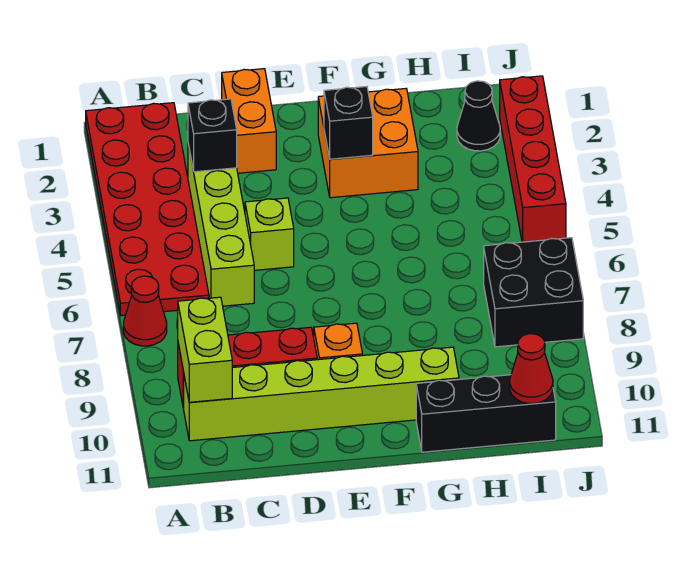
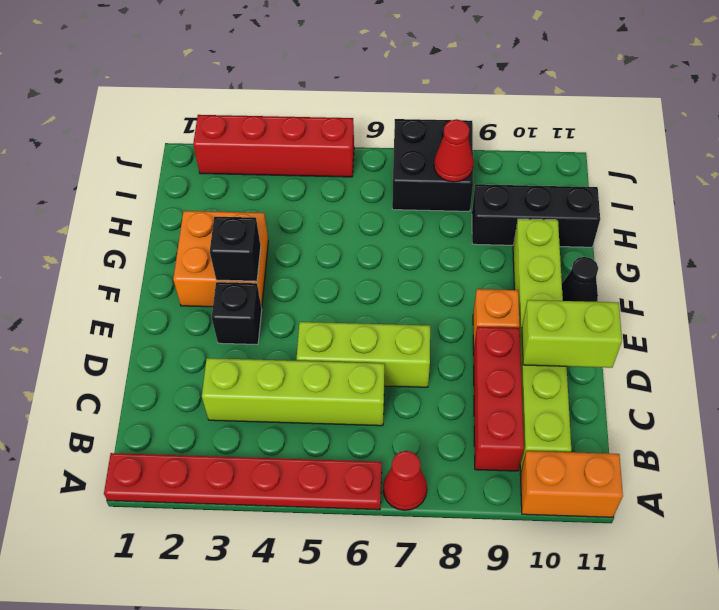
red 2x6 plate [86,103,209,316] -> red 1x6 plate [104,453,382,510]
lime 1x2 brick [178,297,232,402] -> lime 1x2 brick moved to [522,300,622,368]
black 1x1 brick [188,99,237,172] -> black 1x1 brick moved to [212,282,262,345]
orange 1x2 brick [222,69,276,173] -> orange 1x2 brick moved to [520,451,623,517]
lime 1x1 brick [245,198,294,270] -> lime 1x3 brick [297,322,430,387]
black 1x3 brick [416,375,556,452] -> black 1x3 brick turned to [472,184,600,247]
black 1x1 cone [457,81,500,151] -> black 1x1 cone moved to [562,257,598,302]
red 1x1 cone [510,334,553,404] -> red 1x1 cone moved to [434,119,474,182]

